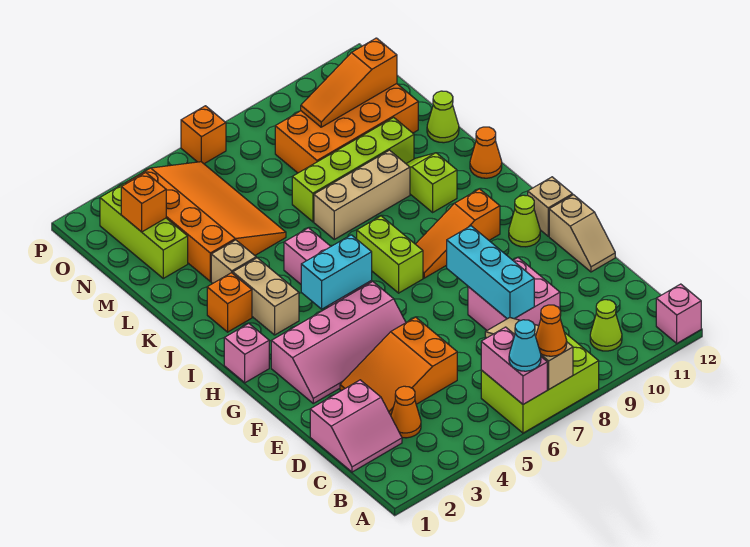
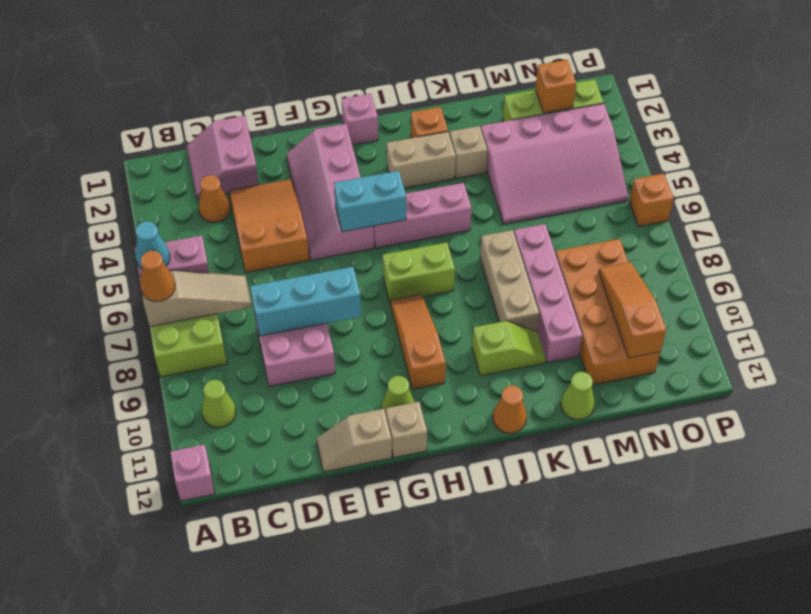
cyan 1x2 brick [301,235,372,309] -> cyan 1x2 brick turned to [334,171,406,232]
orange 3x4 slope [126,162,286,281] -> pink 3x4 slope [481,104,628,224]
lime 1x4 brick [292,117,414,222] -> pink 1x4 brick [514,224,582,363]

